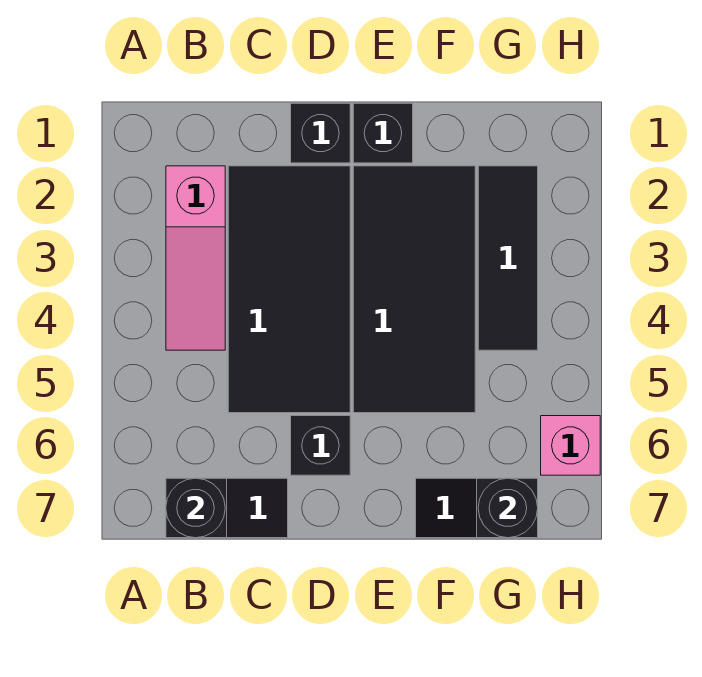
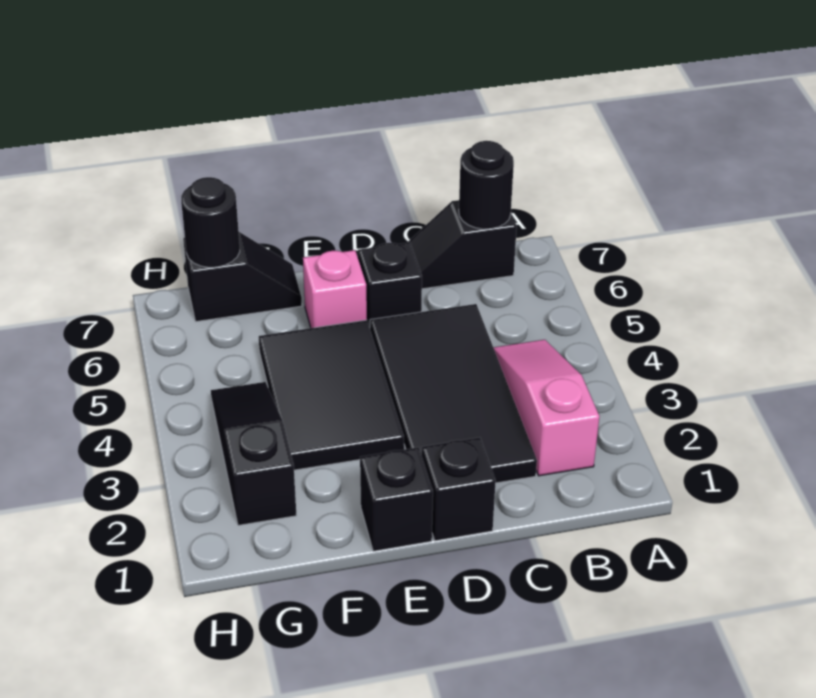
black 2x4 tile [353,166,475,413] -> black 2x3 tile [259,320,404,470]
black 1x3 tile [478,166,538,350] -> black 1x3 slope [211,382,296,525]
pink 1x1 brick [541,416,600,475] -> pink 1x1 brick moved to [303,250,367,328]

